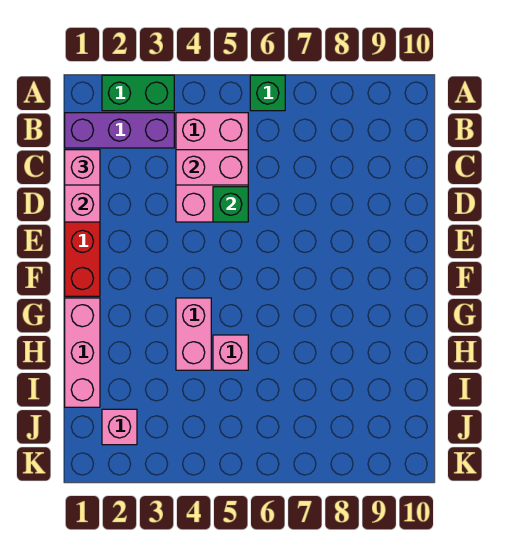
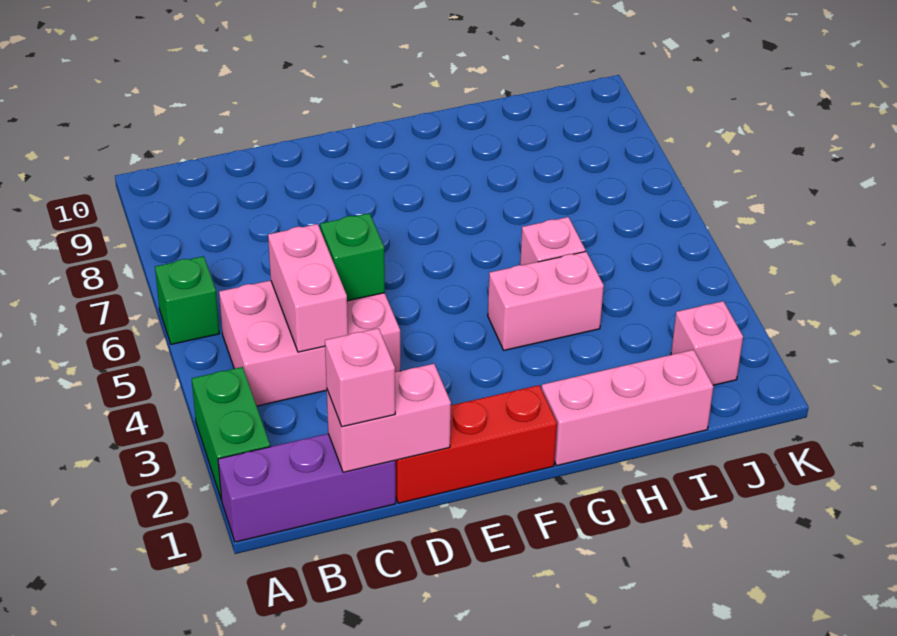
purple 1x3 brick [65,113,174,148] -> purple 1x3 brick turned to [218,434,396,542]

